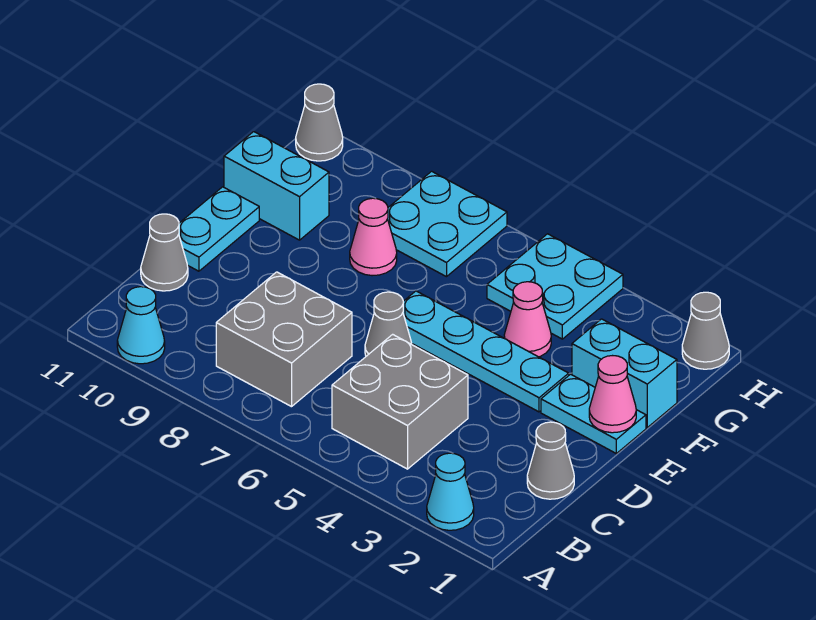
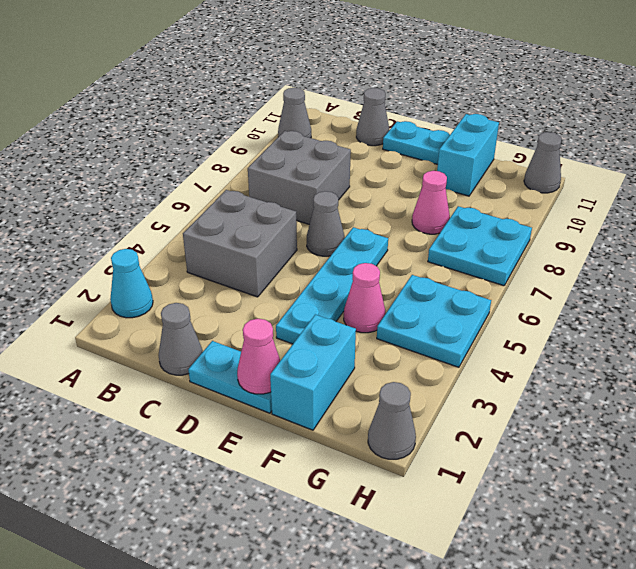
cyan 1x1 cone [117,287,165,364] -> grey 1x1 cone [278,88,311,138]
cyan 1x2 plate [541,374,646,453] -> cyan 1x2 plate turned to [188,341,272,413]

